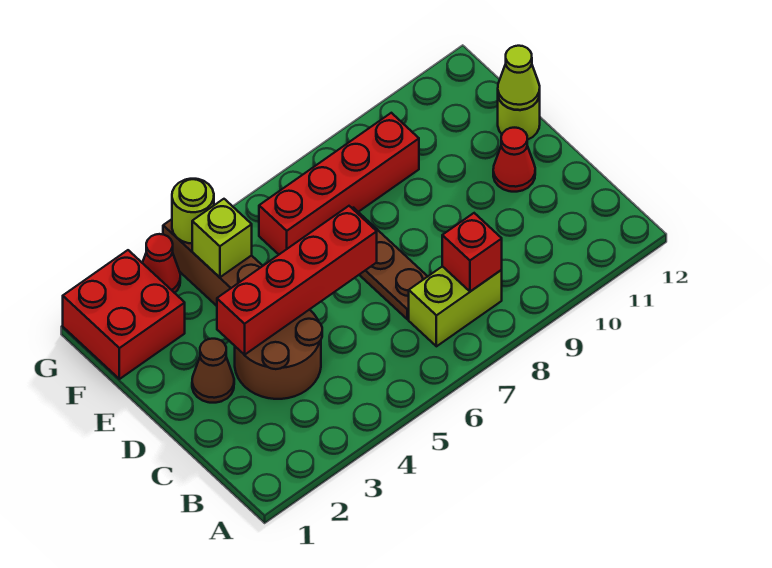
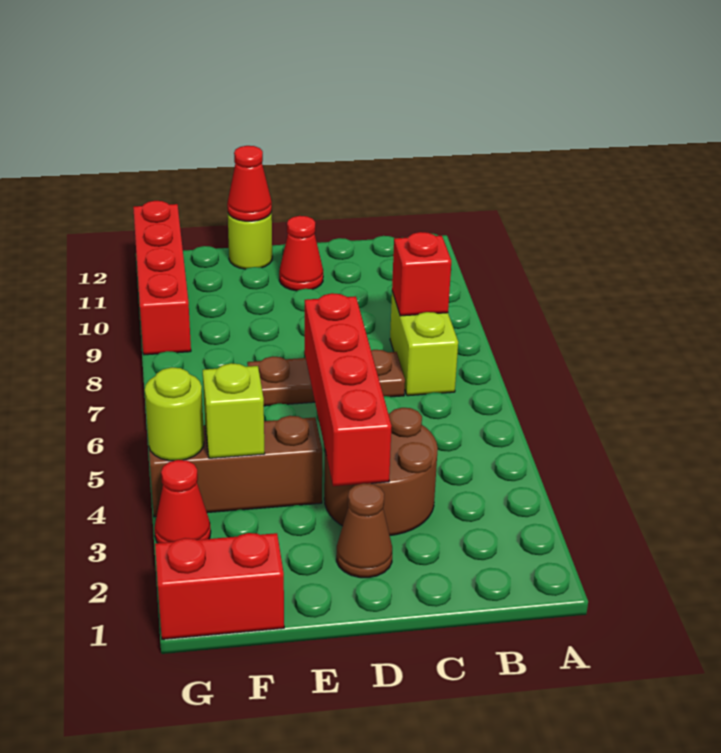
lime 1x1 cone [498,46,540,110] -> red 1x1 cone [227,146,272,221]
red 2x2 brick [63,250,185,379] -> red 1x2 brick [155,533,284,639]
red 1x4 brick [259,113,419,254] -> red 1x4 brick moved to [133,201,191,355]

